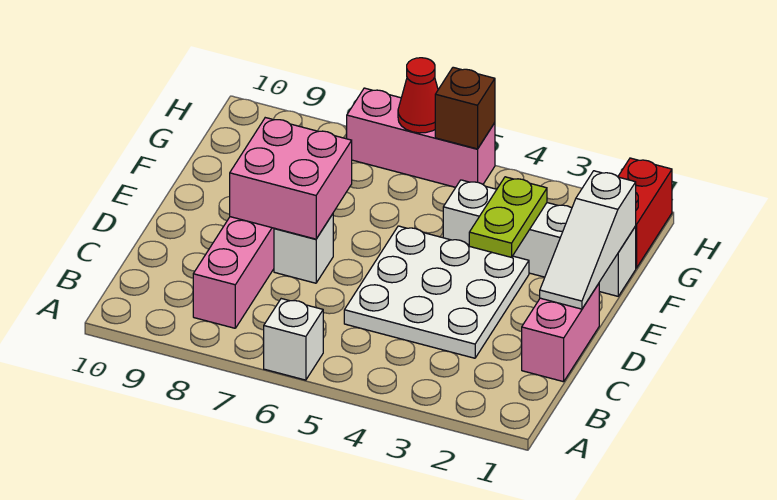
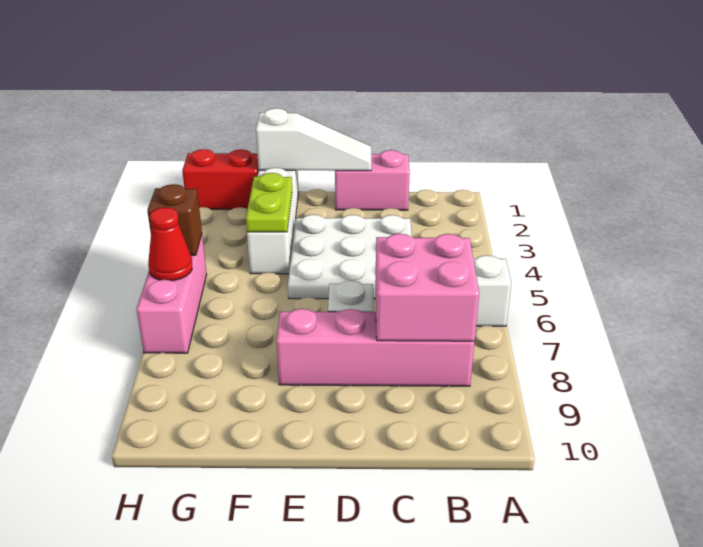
pink 2x2 brick [230,118,352,239] -> pink 2x2 brick moved to [375,234,479,341]
lime 1x2 plate [469,177,547,257] -> lime 1x2 plate turned to [246,173,292,232]

